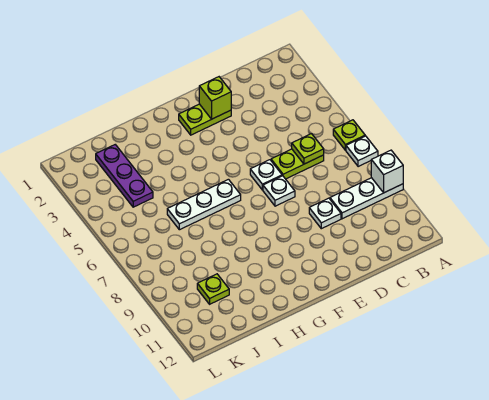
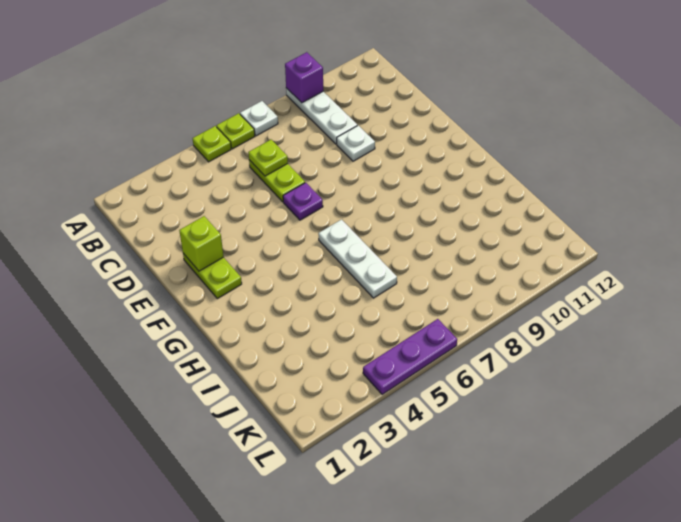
white 1x1 brick [371,150,403,193] -> purple 1x1 brick [285,52,323,103]
white 1x1 plate [250,160,282,190] -> purple 1x1 plate [283,183,323,220]
white 1x1 plate [263,176,295,206] -> none
purple 1x3 plate [96,145,153,207] -> purple 1x3 plate moved to [363,319,457,395]
lime 1x1 plate [197,274,229,304] -> lime 1x1 plate moved to [193,126,231,162]

